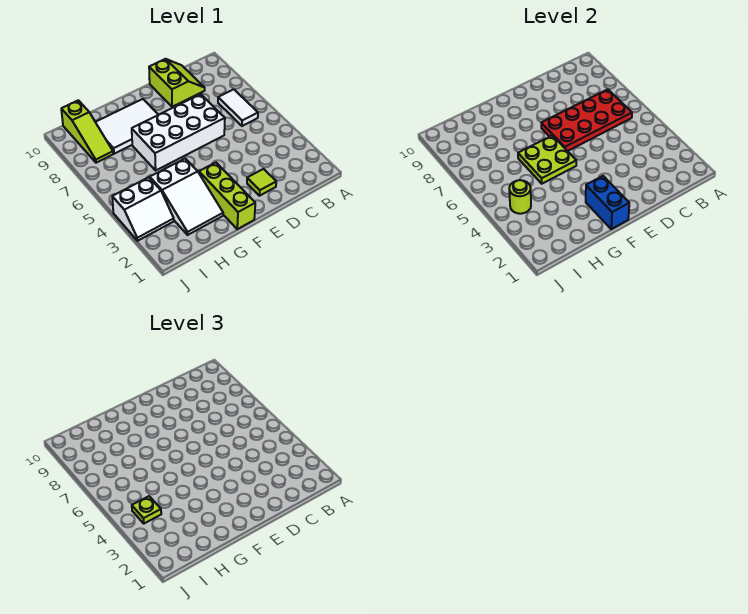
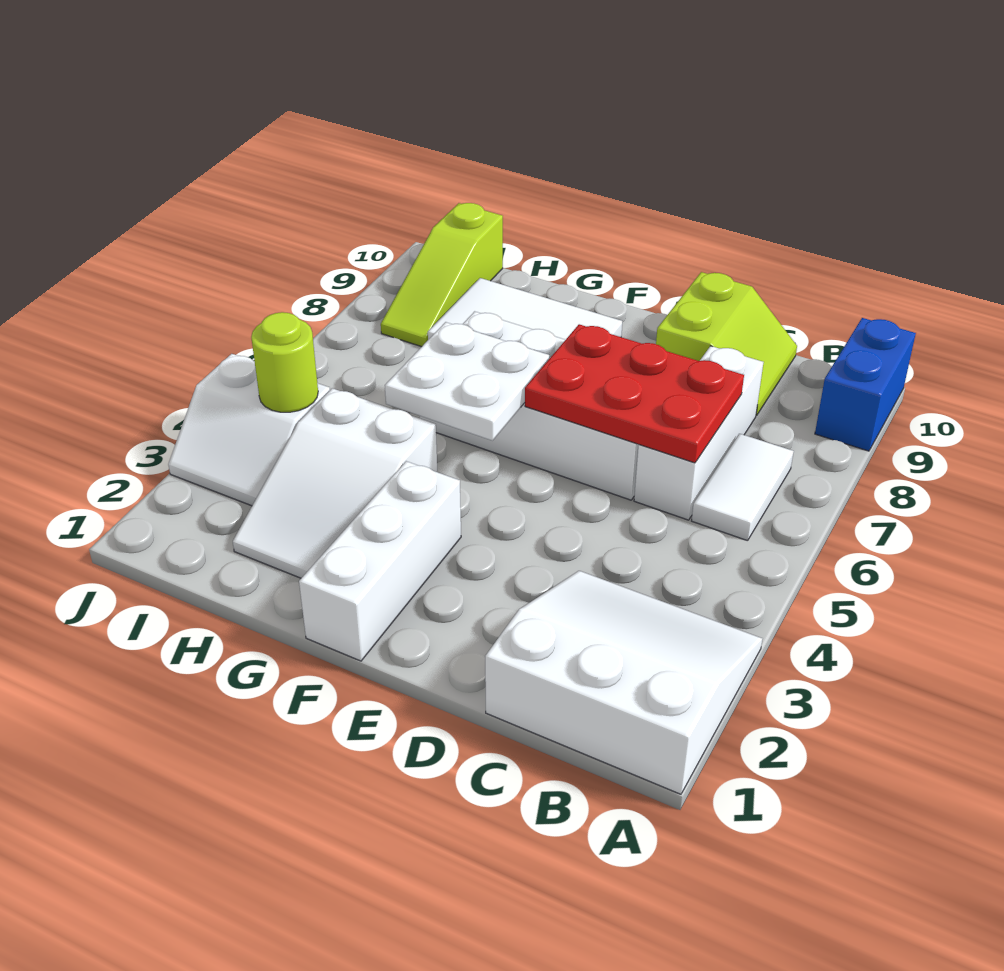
none -> white 3x3 slope [485,571,762,794]
red 2x4 plate [541,89,632,151] -> red 2x3 plate [525,324,744,463]
none -> white 1x3 brick [634,346,763,520]
lime 1x1 tile [247,169,276,196] -> none
lime 1x3 brick [199,163,255,229] -> white 1x3 brick [299,461,461,661]
blue 1x2 brick [586,176,629,229] -> blue 1x2 brick moved to [815,318,916,451]
lime 2x2 plate [518,136,576,184] -> white 2x2 plate [385,322,549,441]
lime 1x1 plate [132,496,161,523] -> none

